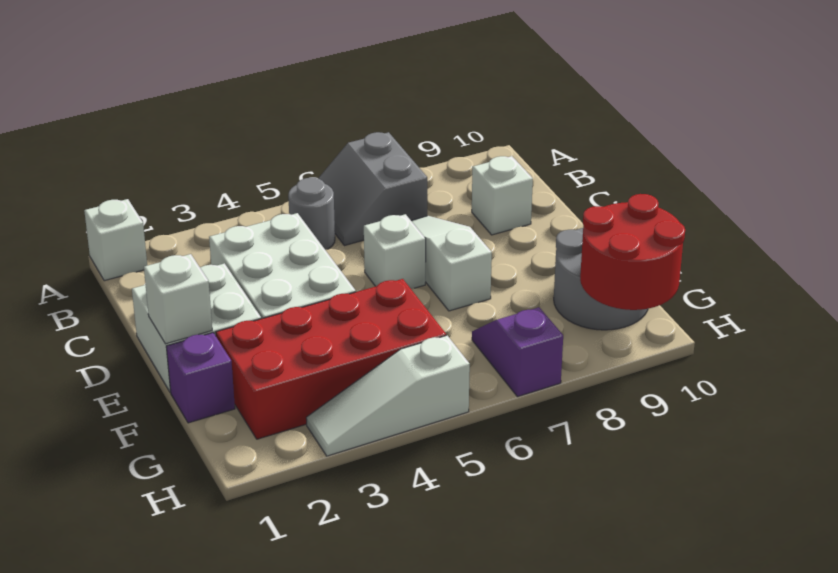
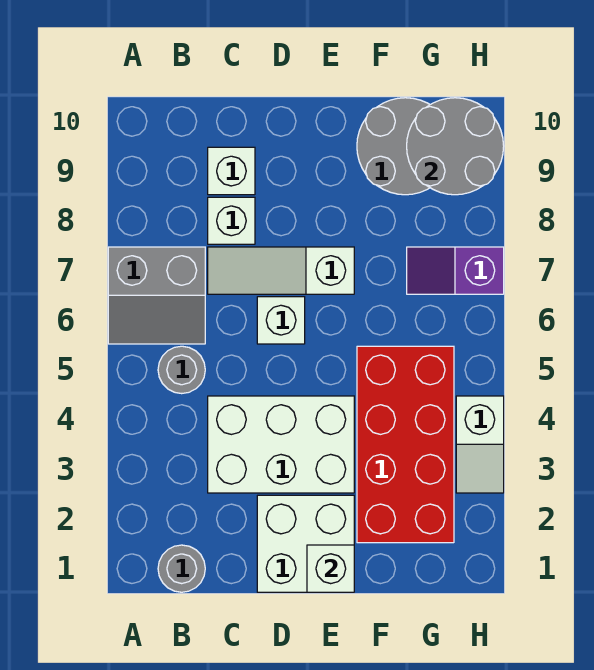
white 1x1 brick [84,199,147,281] -> white 1x1 brick moved to [208,197,255,244]
none -> grey 1x1 round brick [158,545,205,592]
purple 1x1 brick [166,333,235,423] -> none
red 2x2 round brick [580,194,685,310] -> grey 2x2 round brick [407,98,504,195]
white 1x3 slope [306,335,470,456] -> white 1x2 slope [456,396,504,493]

